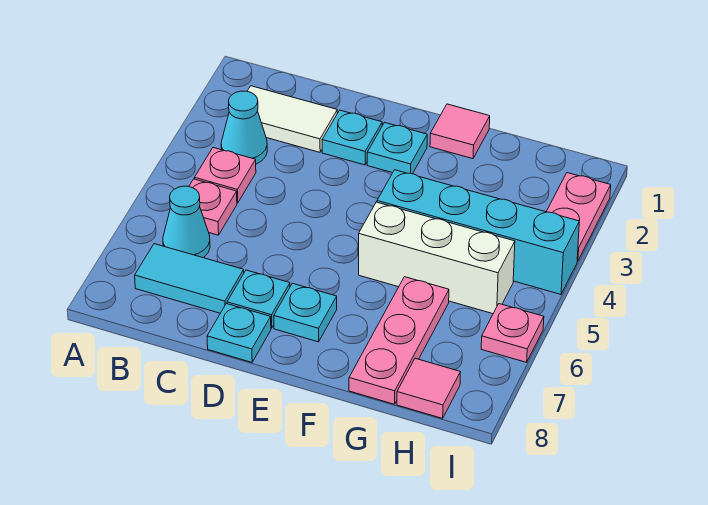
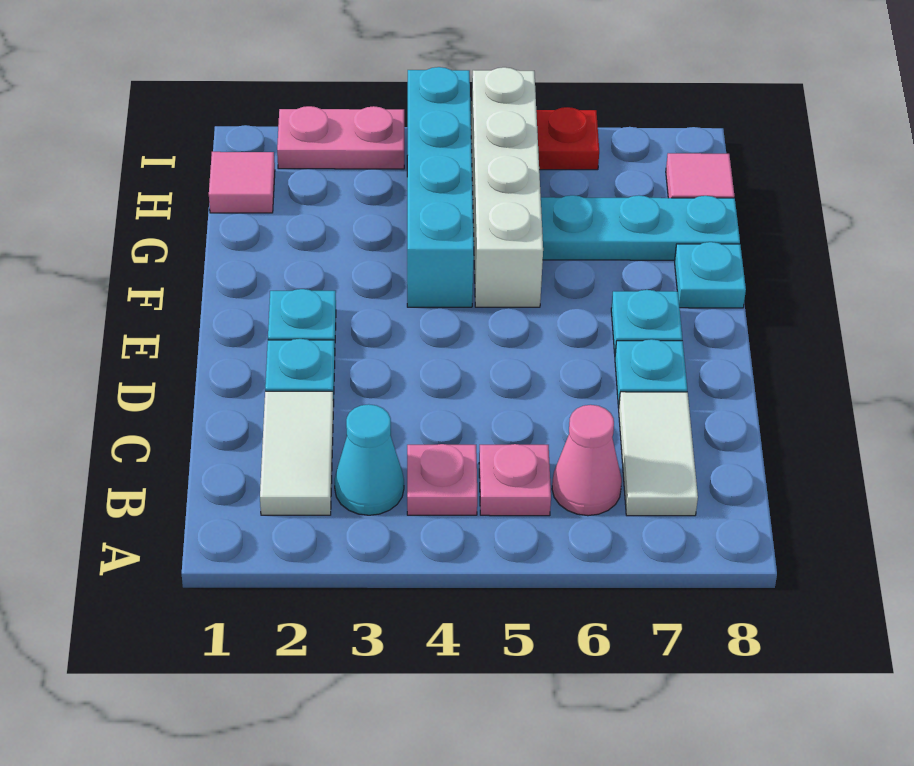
cyan 1x1 cone [163,186,210,258] -> pink 1x1 cone [552,405,622,516]
cyan 1x2 tile [135,244,244,313] -> white 1x2 tile [619,392,698,516]
cyan 1x1 plate [207,304,271,362] -> cyan 1x1 plate moved to [675,242,746,308]
pink 1x1 tile [430,104,490,159] -> pink 1x1 tile moved to [209,152,275,213]
white 1x3 brick [359,202,515,314] -> white 1x4 brick [471,67,543,307]
pink 1x3 plate [349,277,449,404] -> cyan 1x3 plate [541,195,740,260]
pink 1x1 plate [481,304,544,362] -> red 1x1 plate [536,107,599,170]

